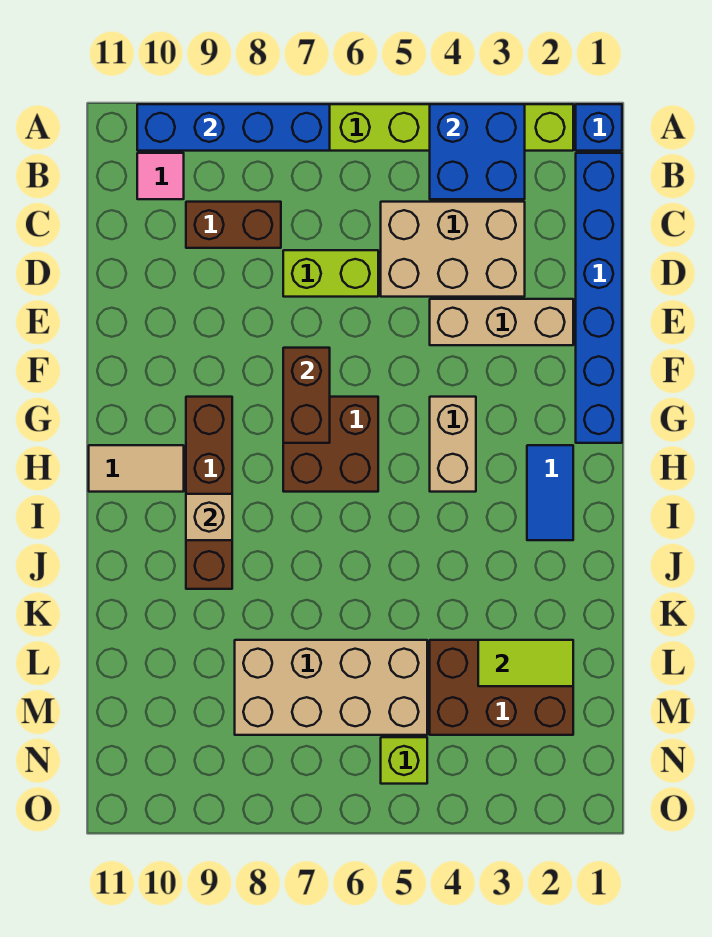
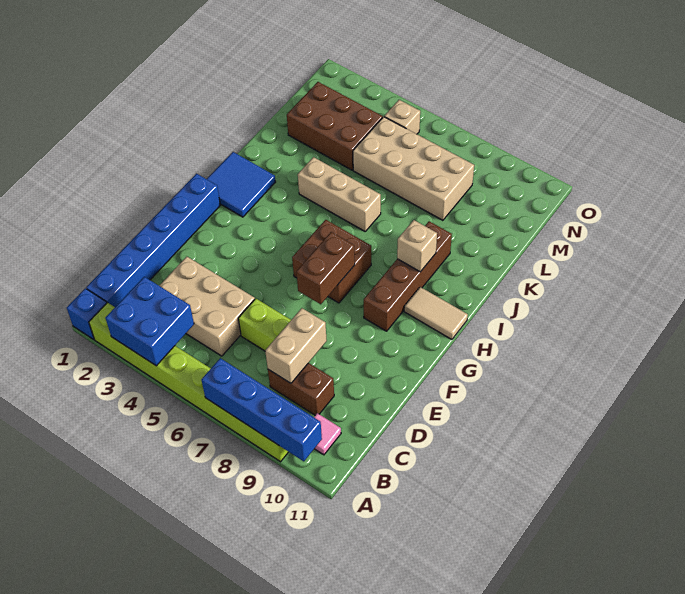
tan 1x3 brick [430,299,573,345] -> tan 1x3 brick moved to [298,157,381,231]
tan 1x2 brick [430,397,476,492] -> tan 1x2 brick moved to [265,308,327,383]
blue 1x2 tile [527,445,573,540] -> blue 2x2 tile [207,152,276,217]
lime 1x2 tile [478,640,573,686] -> none
lime 1x1 brick [381,737,427,784] -> tan 1x1 brick [384,100,420,134]

